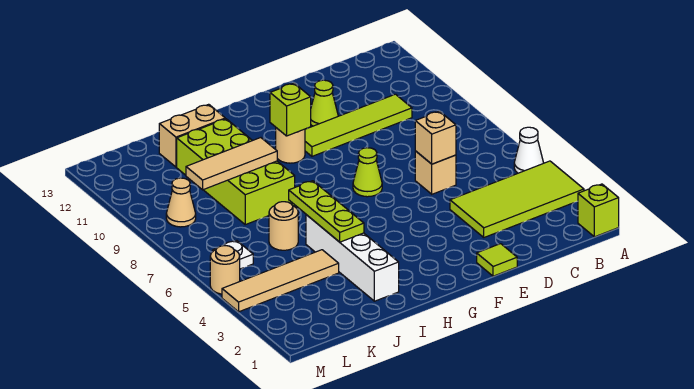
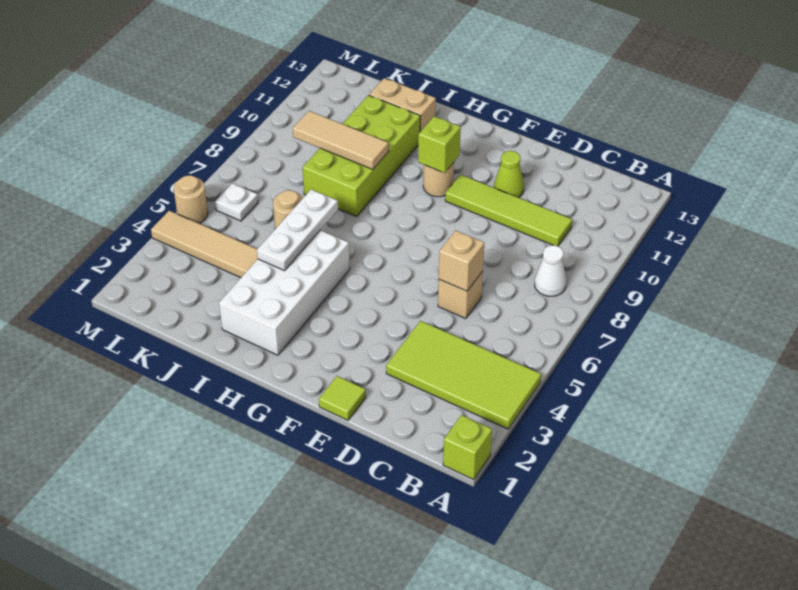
white 1x1 cone [514,127,543,173] -> white 1x1 cone moved to [535,245,566,296]
lime 1x1 cone [353,148,382,197] -> none
white 1x4 brick [306,215,399,301] -> white 2x4 brick [219,230,350,355]
lime 1x3 plate [289,181,364,242] -> white 1x3 plate [257,190,338,271]
tan 1x1 cone [166,178,196,227] -> none

